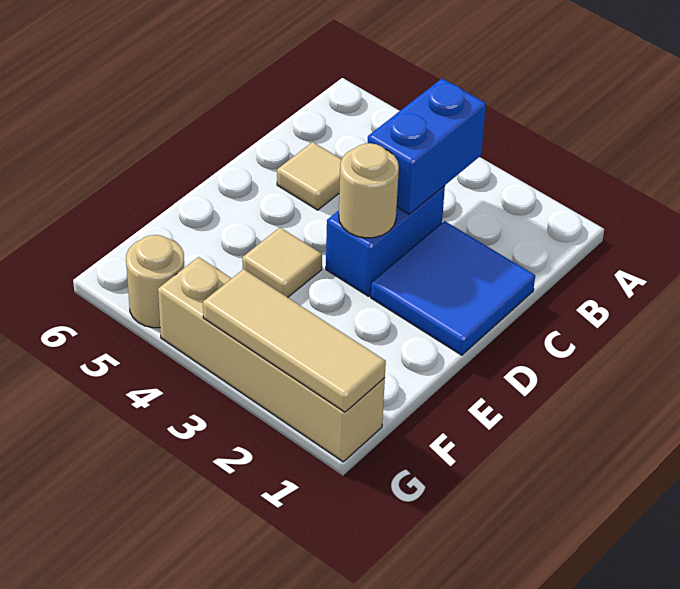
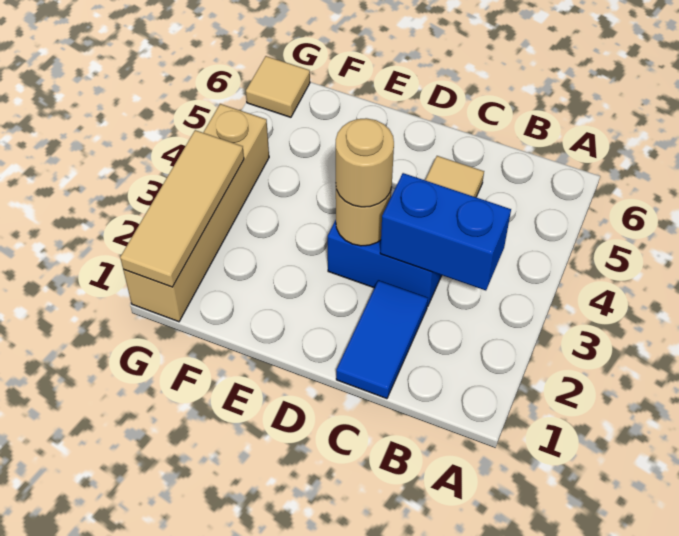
blue 2x2 tile [371,221,535,355] -> blue 1x2 tile [336,281,428,399]
tan 1x1 tile [242,228,322,297] -> tan 1x1 tile moved to [246,56,310,117]
tan 1x1 round brick [126,235,184,328] -> tan 1x1 round brick moved to [336,118,394,207]

